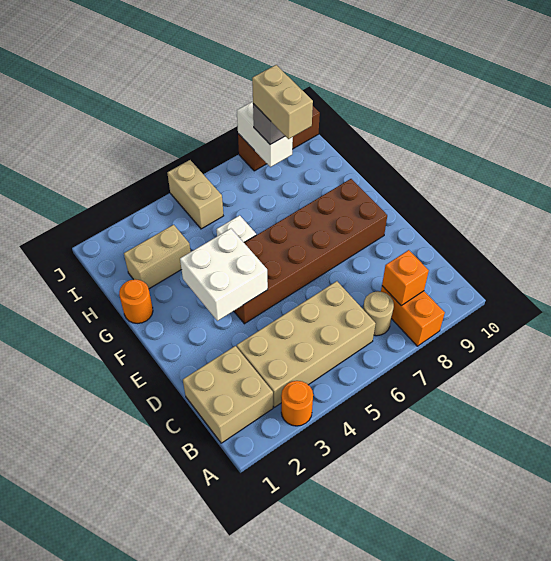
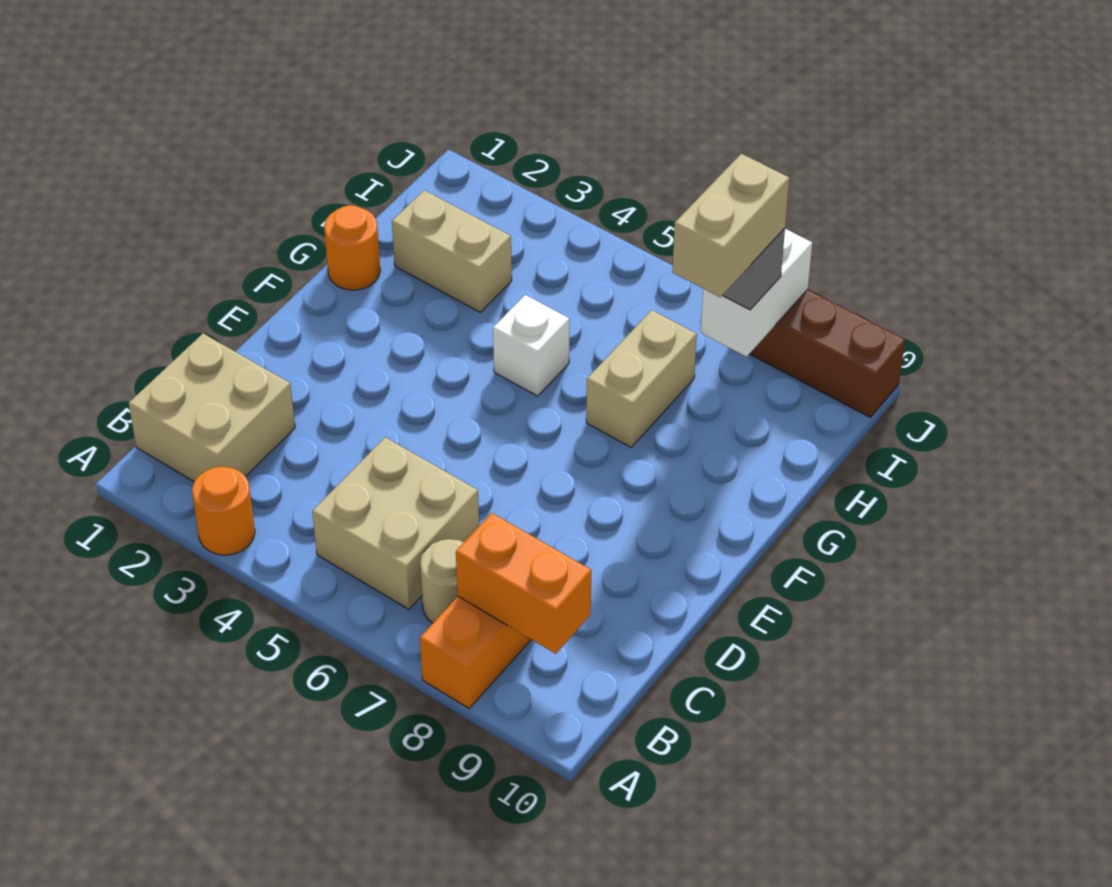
tan 2x4 brick [237,281,376,407] -> tan 2x2 brick [312,437,479,609]
orange 1x1 brick [382,250,429,305] -> orange 1x2 brick [456,513,591,654]
white 2x2 brick [180,229,268,321] -> none
brown 2x6 brick [234,179,387,324] -> none
tan 1x2 brick [167,160,223,229] -> tan 1x2 brick moved to [586,310,697,447]

